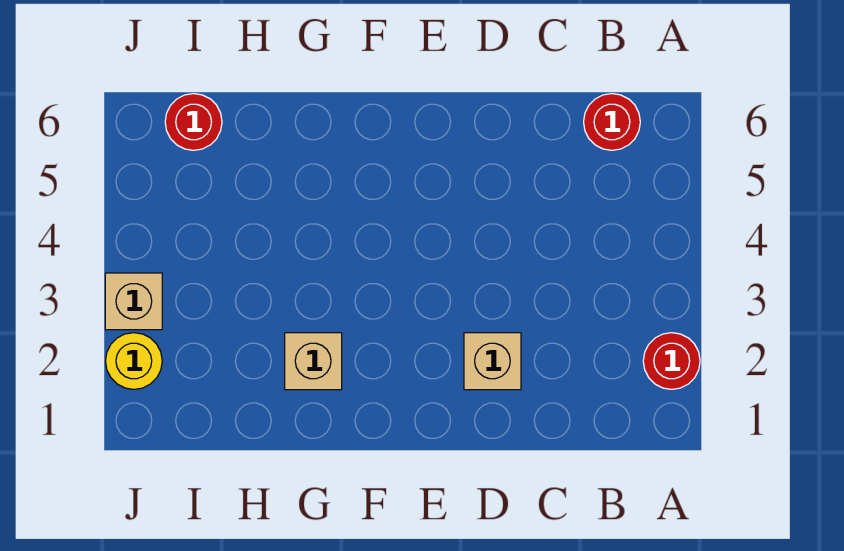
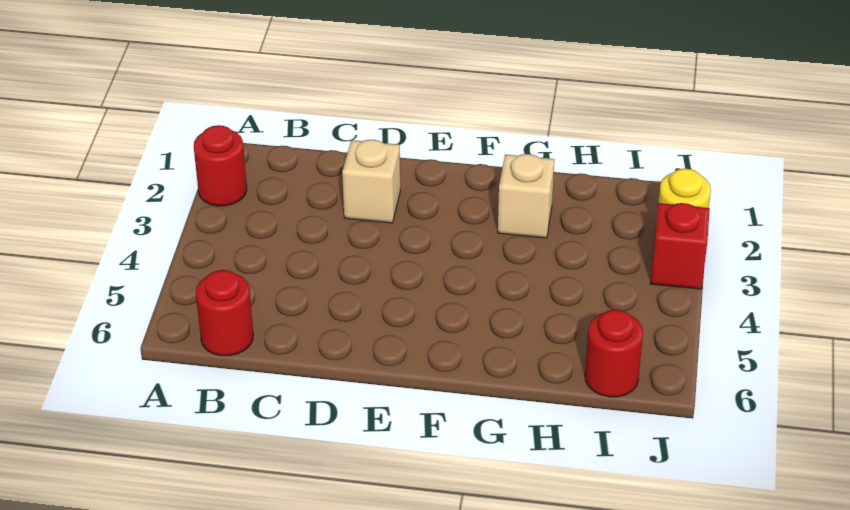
tan 1x1 brick [105,273,162,330] -> red 1x1 brick [650,203,710,289]

